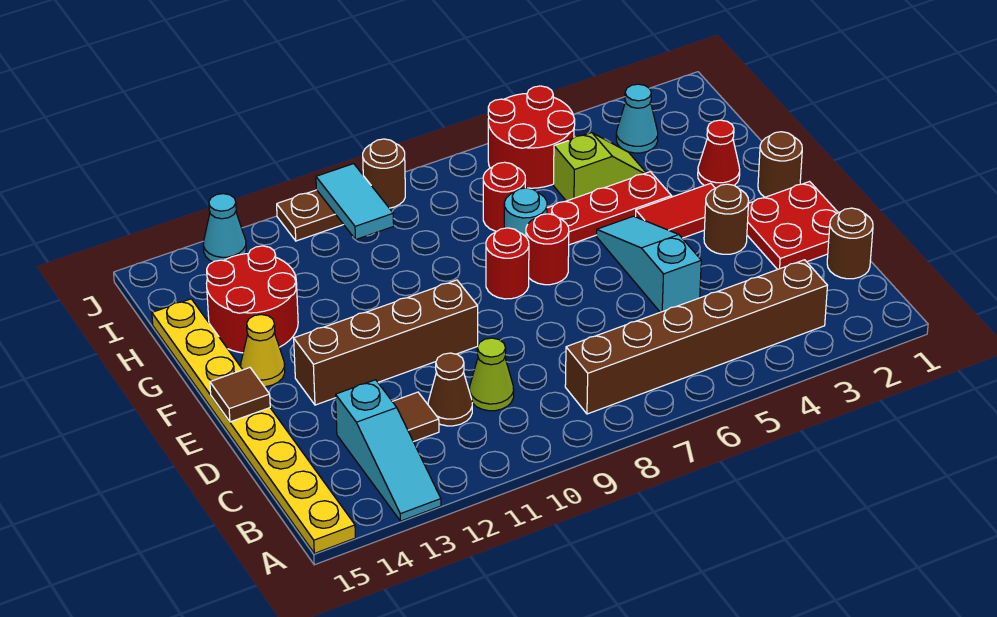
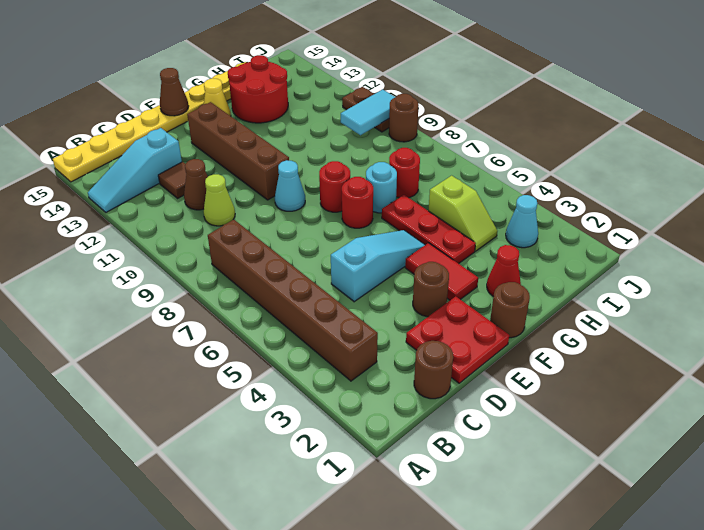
brown 1x1 tile [210,368,270,422] -> brown 1x1 cone [160,68,189,116]
red 2x2 round brick [488,86,575,188] -> none
cyan 1x1 cone [203,194,246,262] -> cyan 1x1 cone moved to [275,160,305,211]

